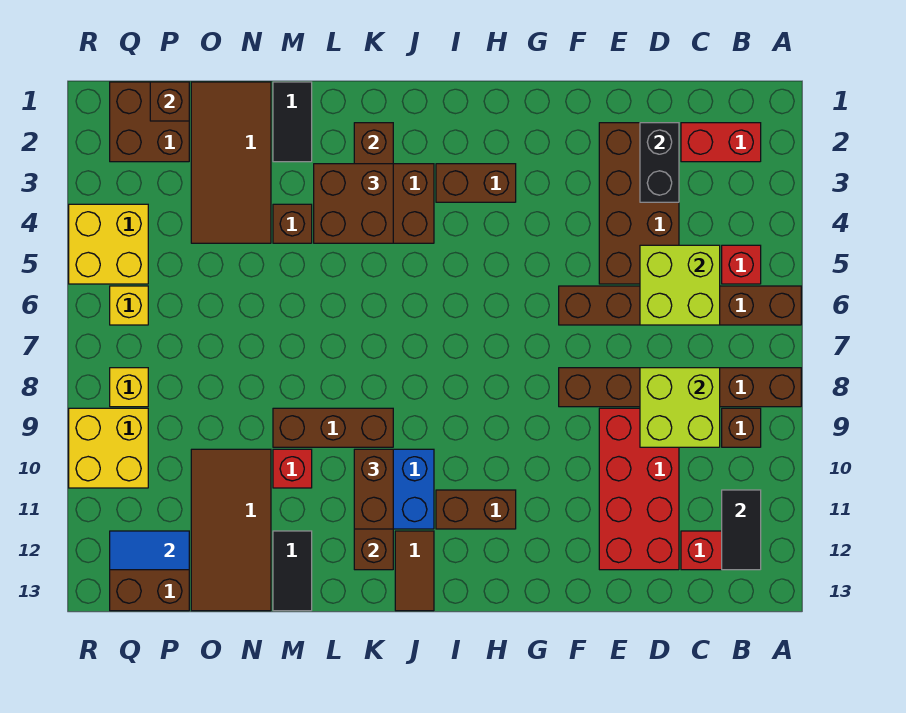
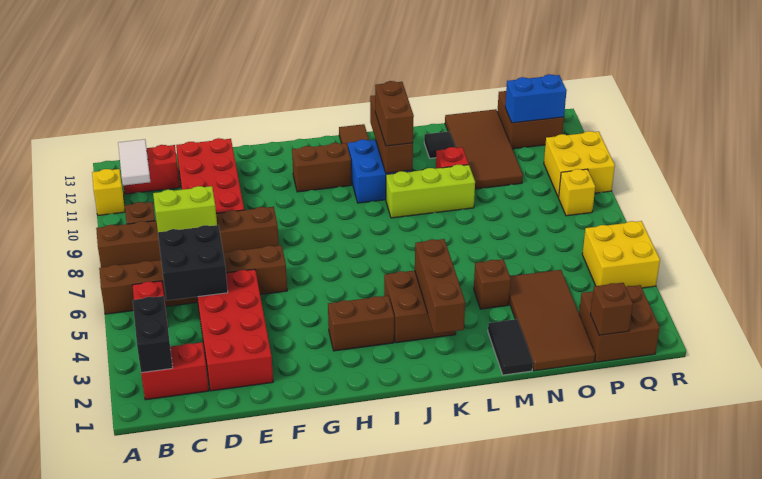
black 1x2 tile [722,490,761,570] -> white 1x2 tile [118,139,150,186]
lime 2x2 brick [640,245,720,325] -> black 2x2 brick [158,225,228,301]
lime 2x2 brick [640,368,720,447] -> lime 1x2 brick [153,186,217,232]
brown 2x4 brick [599,123,679,284] -> red 2x4 brick [197,269,273,391]
black 1x2 brick [640,123,679,202] -> black 1x2 brick moved to [133,296,173,373]
brown 2x2 brick [314,164,393,243] -> none
brown 1x3 brick [273,408,393,447] -> lime 1x3 brick [386,165,475,218]
black 1x2 tile [273,531,312,611] -> black 1x1 tile [424,131,455,158]
blue 1x2 tile [110,531,189,570] -> blue 1x2 brick [505,74,567,123]
yellow 1x1 brick [110,286,148,325] -> yellow 1x1 brick moved to [92,169,125,215]

